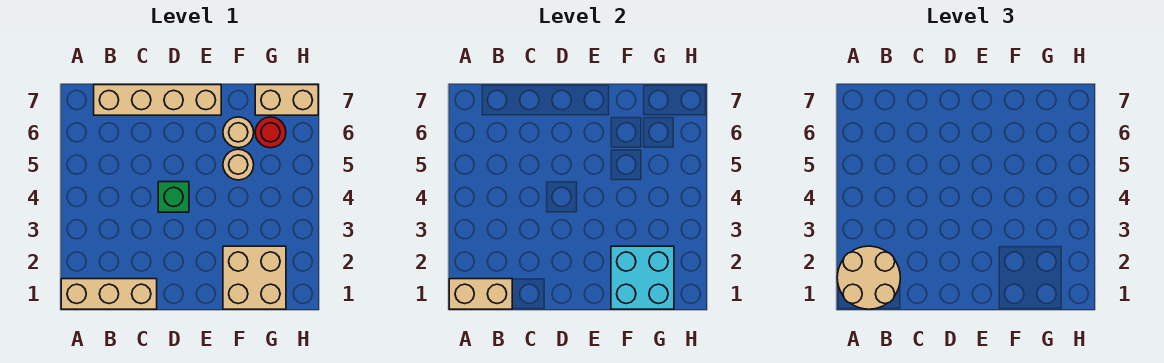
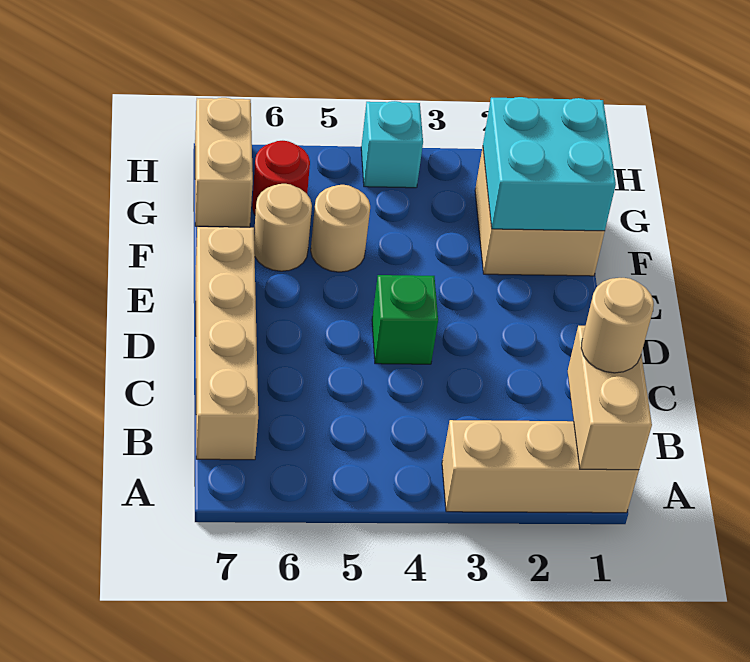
tan 1x3 brick [61,279,157,309] -> tan 1x3 brick turned to [442,420,639,513]
tan 2x2 round brick [837,246,900,309] -> tan 1x1 round brick [581,278,654,373]
none -> cyan 1x1 brick [361,101,423,188]

